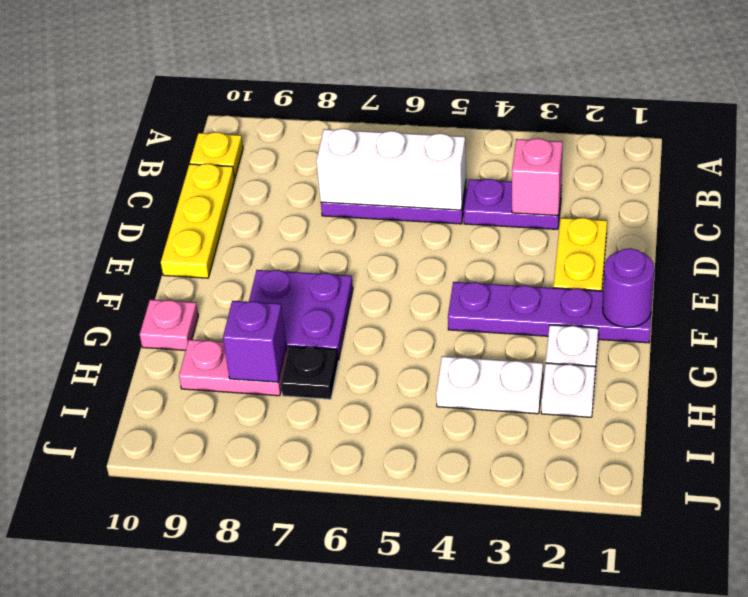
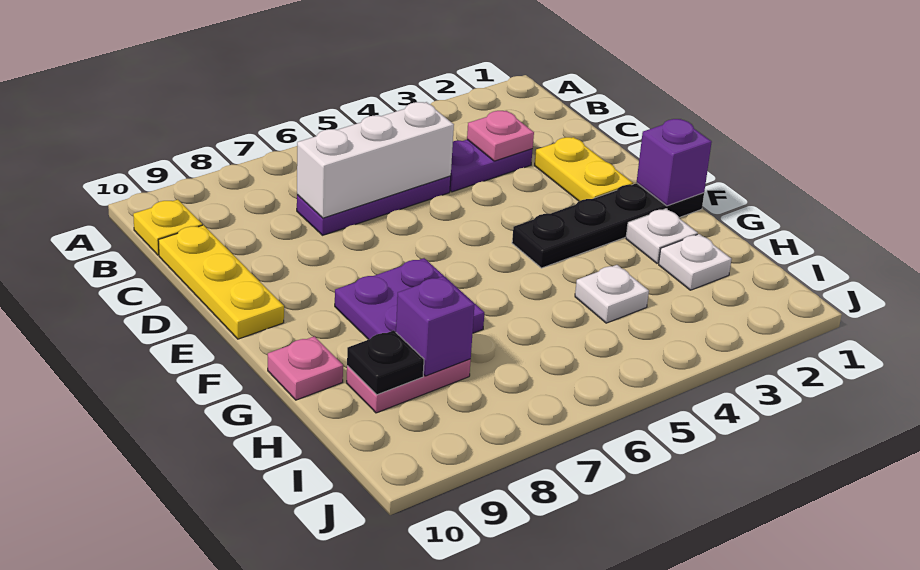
pink 1x1 brick [512,138,563,216] -> pink 1x1 plate [467,111,534,161]
purple 1x4 plate [448,282,651,343] -> black 1x4 plate [512,183,704,268]
purple 1x1 round brick [603,248,654,327] -> purple 1x1 brick [637,119,712,206]
white 1x2 plate [436,356,543,414] -> white 1x1 plate [575,265,649,323]
black 1x1 plate [281,346,338,399] -> black 1x1 plate moved to [347,330,424,395]

